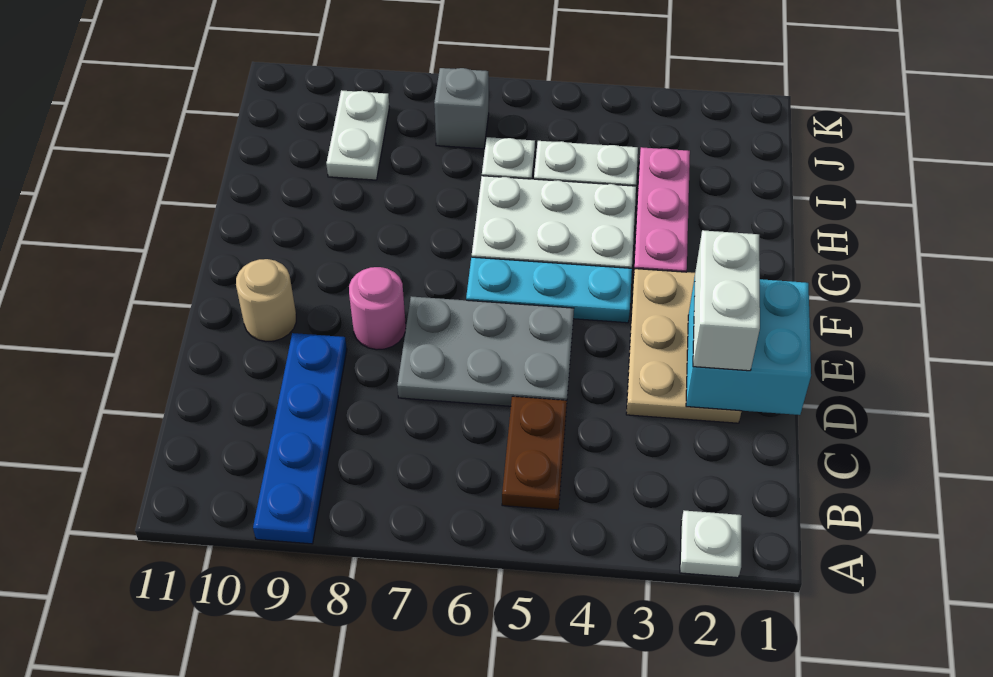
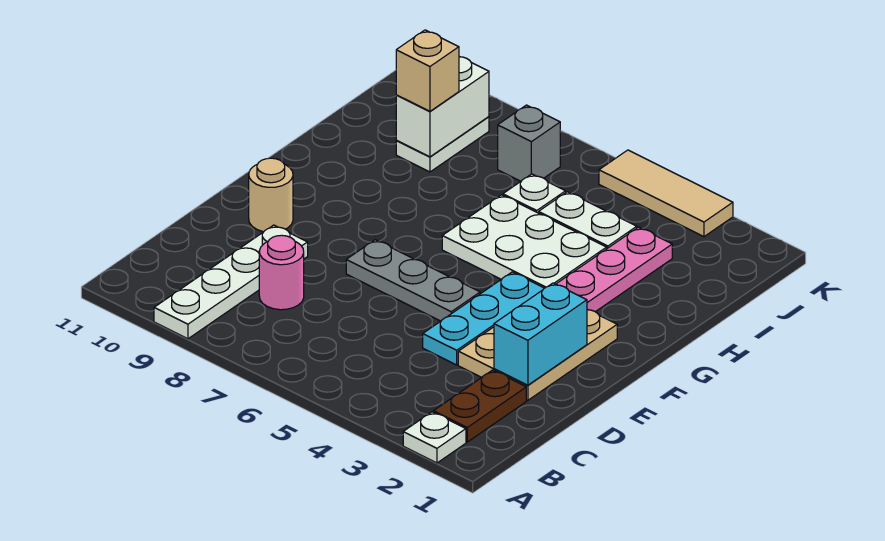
blue 1x4 plate [253,333,347,544] -> white 1x4 plate [154,225,308,339]
brown 1x2 plate [502,396,567,510] -> brown 1x2 plate moved to [433,370,526,442]
cyan 2x2 brick [686,277,811,415] -> cyan 1x2 brick [494,283,587,385]
white 1x2 brick [693,230,760,371] -> white 1x2 brick moved to [396,57,489,157]
grey 2x3 plate [397,296,574,406] -> grey 1x3 plate [346,240,480,321]
pink 1x1 round brick [349,267,406,350] -> pink 1x1 round brick moved to [259,235,304,310]
cyan 1x3 plate [466,257,632,323] -> cyan 1x3 plate turned to [423,272,544,365]
none -> tan 1x1 brick [396,30,459,111]
none -> tan 1x3 tile [599,150,733,237]

